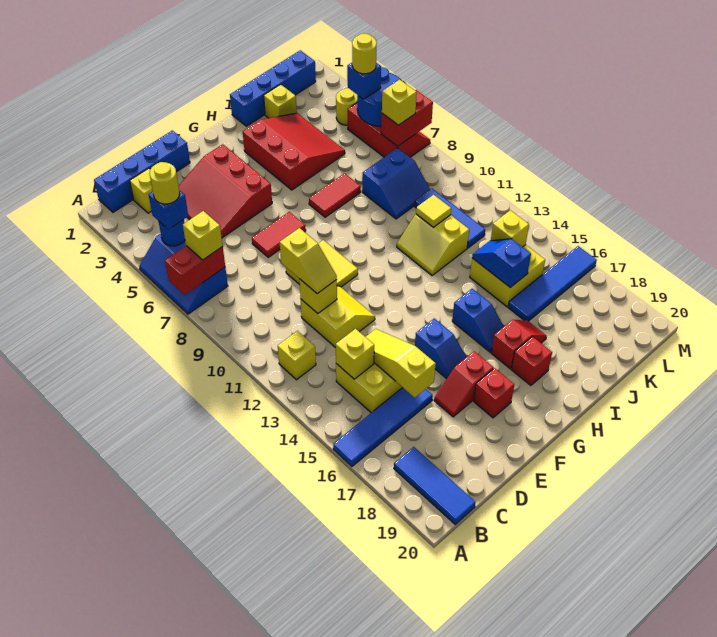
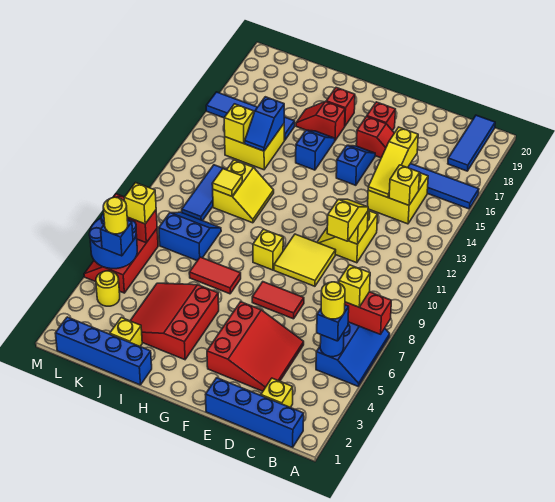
yellow 1x1 brick [278,331,316,380] -> yellow 1x1 brick moved to [253,229,283,270]

